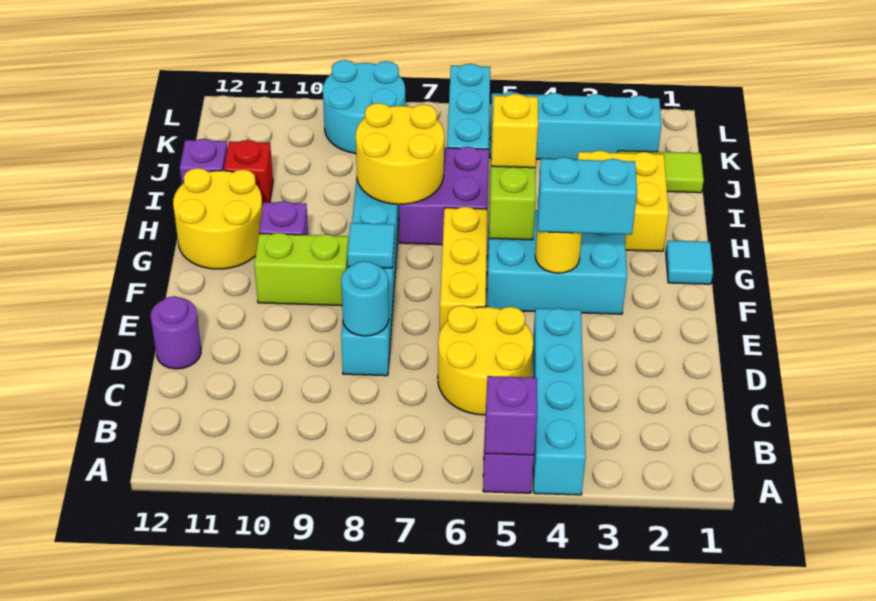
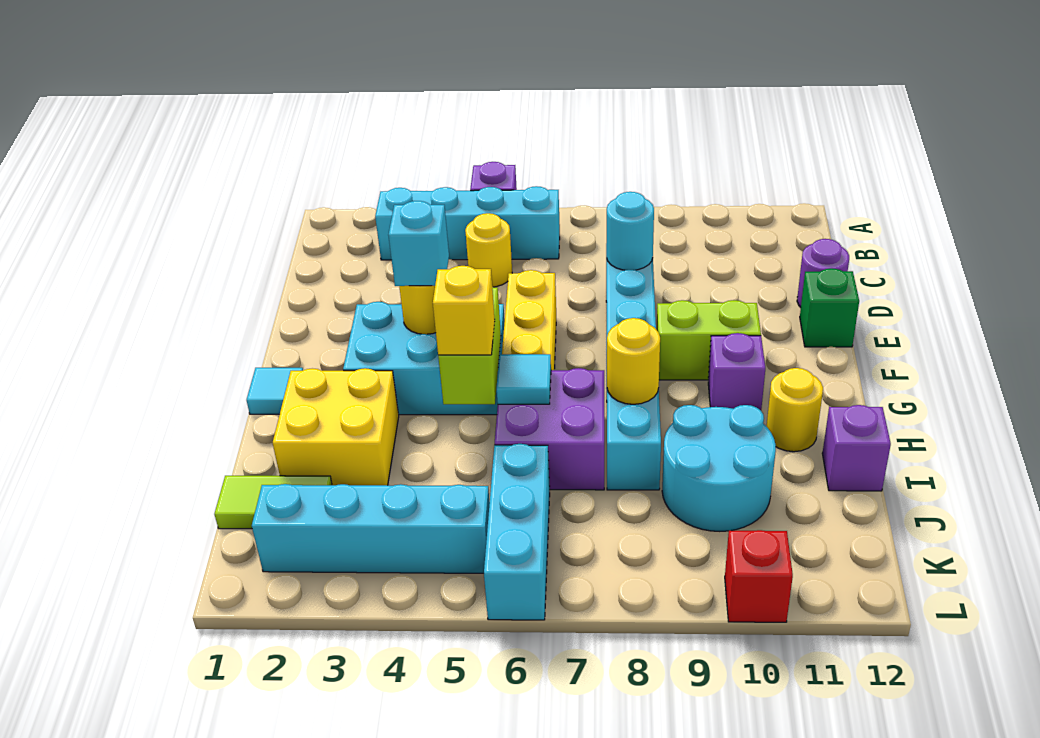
cyan 1x4 brick [533,308,586,495] -> cyan 1x4 brick turned to [375,186,560,260]
purple 1x1 brick [485,376,537,455] -> none
yellow 2x2 round brick [438,305,533,415] -> yellow 1x1 round brick [465,213,512,287]
none -> green 1x1 brick [800,268,859,347]
cyan 1x2 brick [538,157,637,235] -> cyan 1x1 brick [388,201,449,286]
cyan 1x1 tile [347,223,395,268] -> cyan 1x1 tile moved to [497,354,551,404]
yellow 2x2 round brick [173,168,263,269] -> yellow 1x1 round brick [767,368,823,452]
yellow 2x2 round brick [356,103,444,205] -> yellow 1x1 round brick [607,318,660,404]
red 1x1 brick [224,140,273,207] -> red 1x1 brick moved to [725,530,793,622]
cyan 2x2 round brick [323,60,405,153] -> cyan 2x2 round brick moved to [662,405,776,531]

